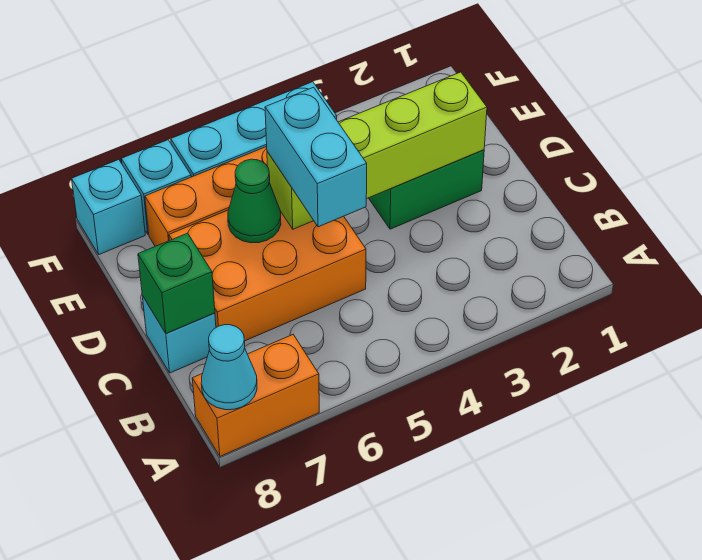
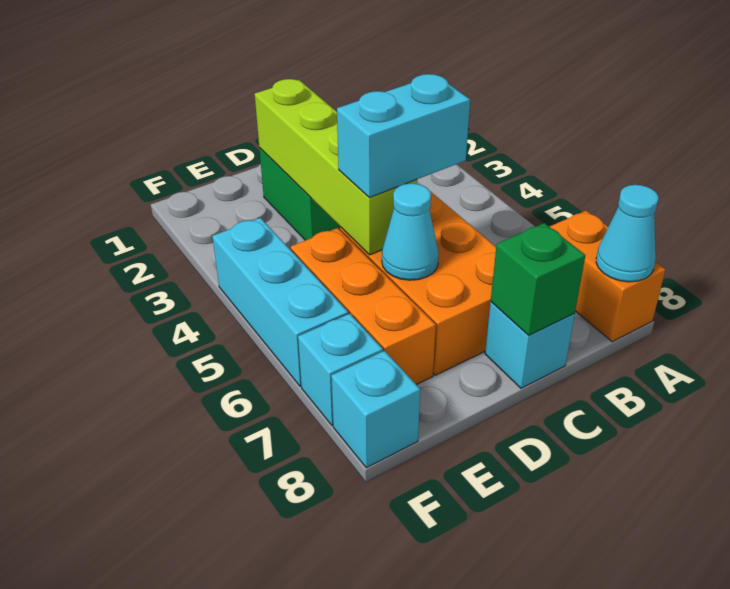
green 1x1 cone [228,159,281,243] -> cyan 1x1 cone [382,183,439,280]

